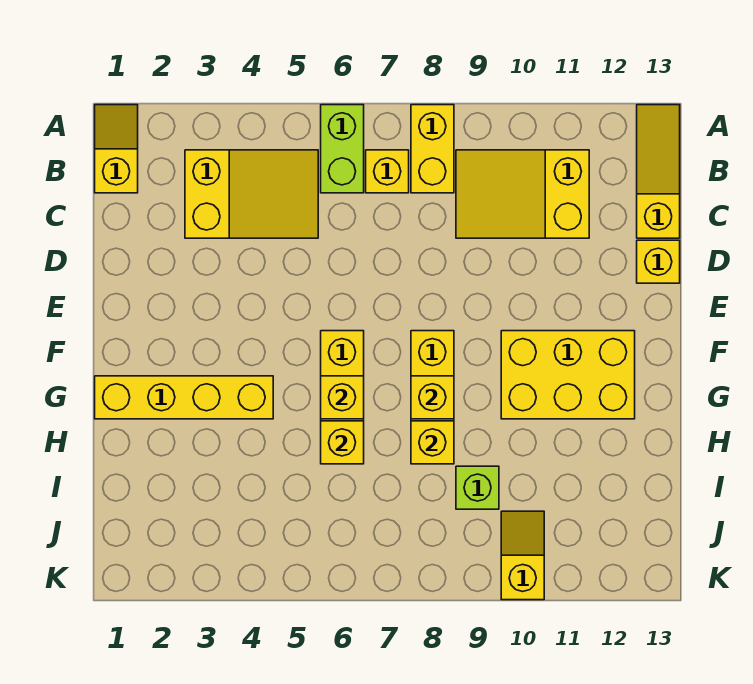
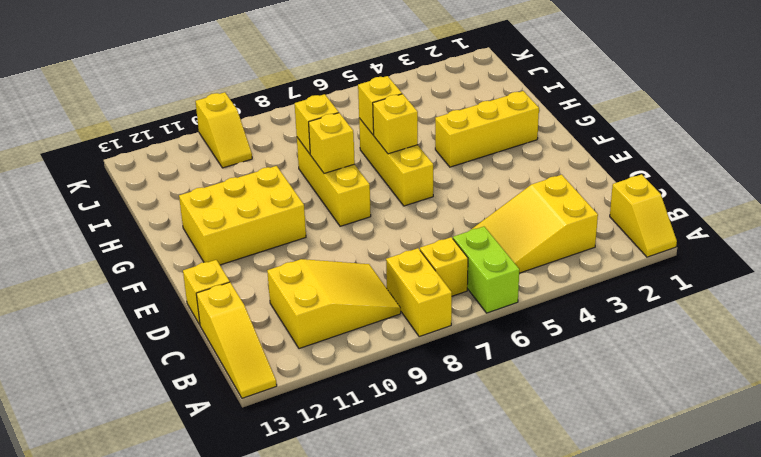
yellow 1x4 brick [95,376,273,419] -> yellow 1x3 brick [435,91,539,167]
lime 1x1 brick [456,466,499,509] -> none

